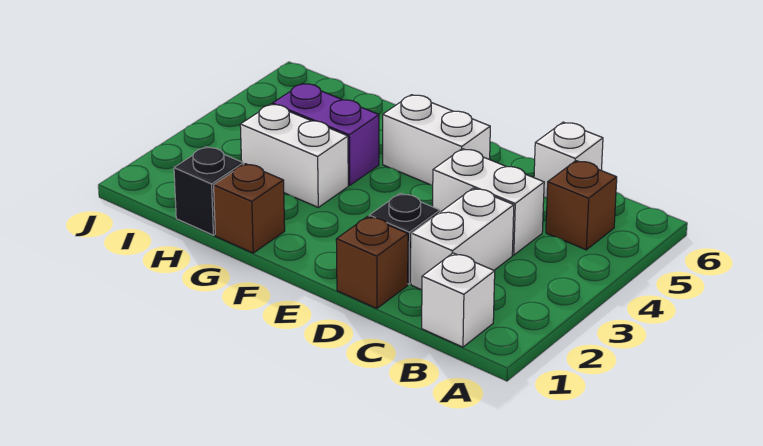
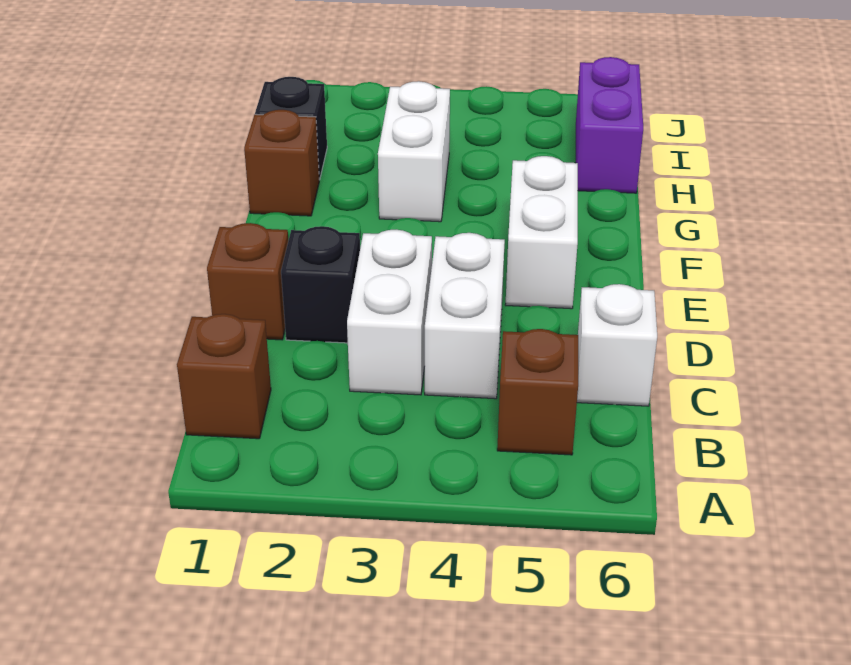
white 1x1 brick [422,253,495,347] -> brown 1x1 brick [177,314,271,439]
white 1x2 brick [411,188,514,290] -> white 1x2 brick turned to [347,230,432,395]
purple 1x2 brick [273,84,379,185] -> purple 1x2 brick moved to [576,57,643,193]

